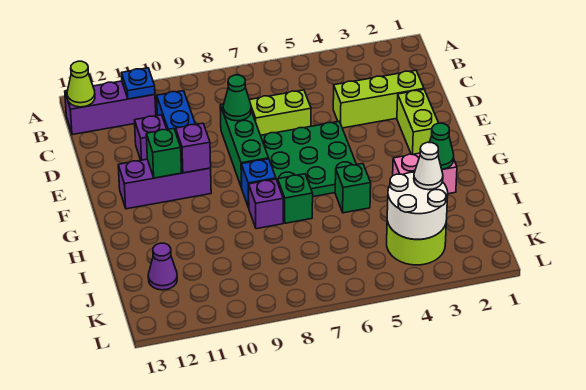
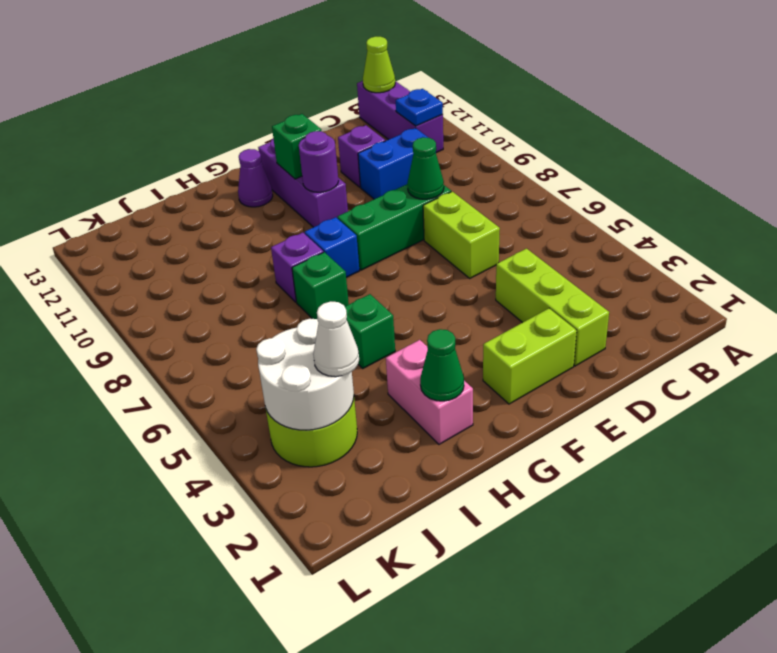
green 3x3 plate [261,122,356,197] -> none
purple 1x1 brick [176,123,211,173] -> purple 1x1 round brick [299,131,338,192]
purple 1x1 cone [148,243,177,290] -> purple 1x1 cone moved to [238,149,273,207]

